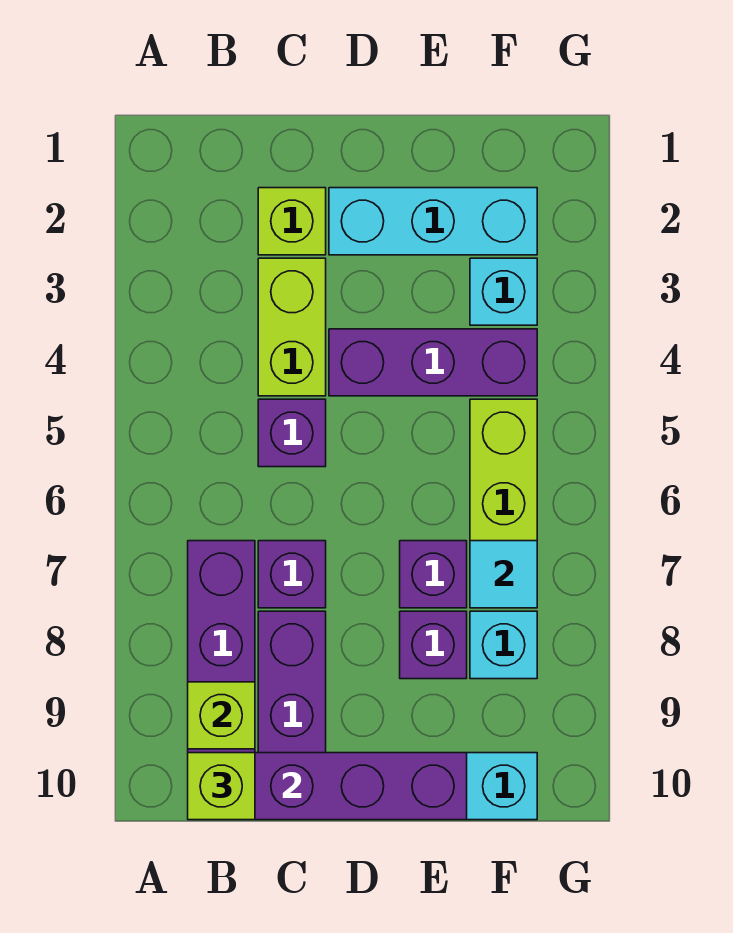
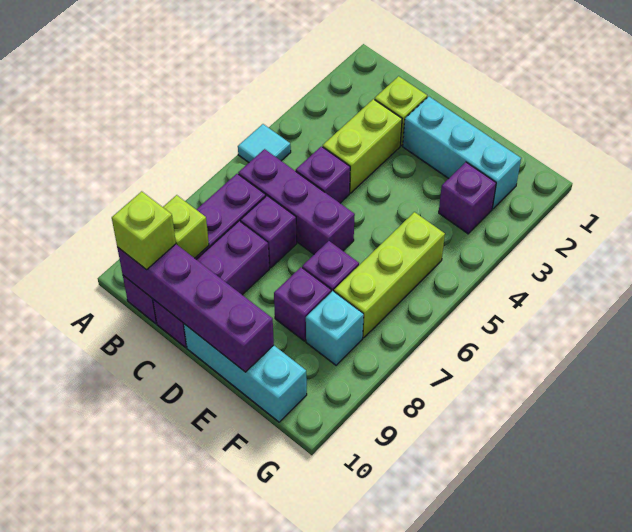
purple 1x3 brick [329,329,537,396] -> purple 1x3 brick moved to [238,149,355,254]
cyan 1x1 brick [470,258,537,325] -> purple 1x1 brick [439,162,496,234]
cyan 1x1 tile [470,541,537,608] -> cyan 1x1 tile moved to [238,124,291,162]

